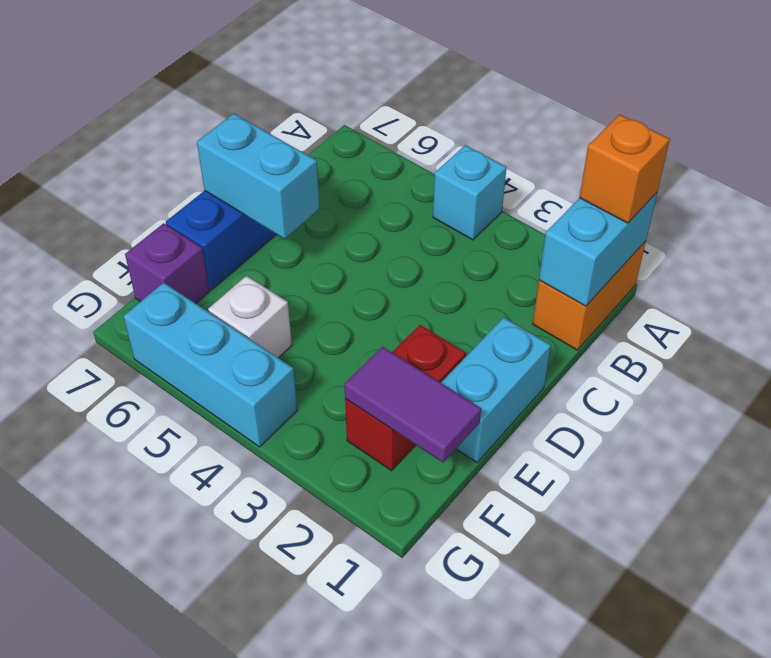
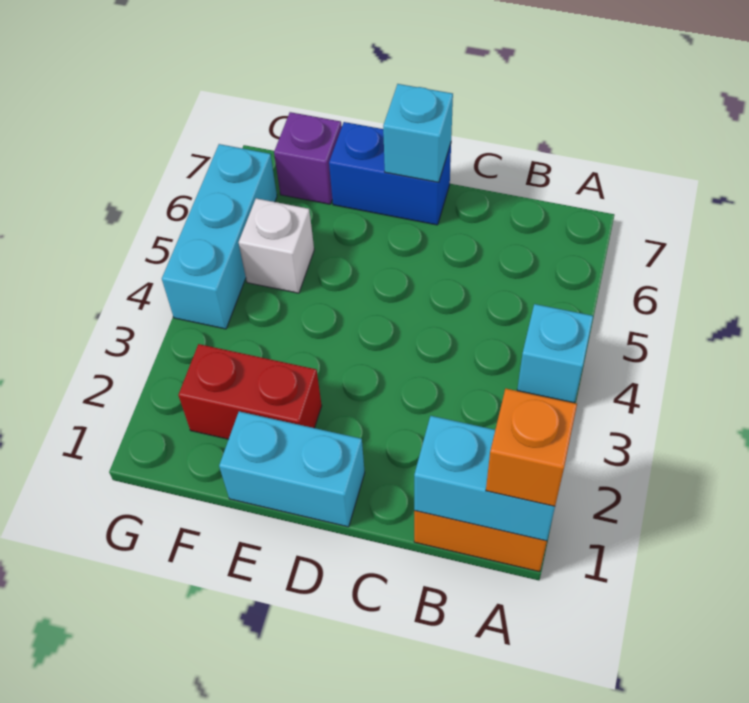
cyan 1x2 brick [197,114,320,239] -> cyan 1x1 brick [383,84,453,182]
purple 1x2 tile [344,347,481,462] -> none

